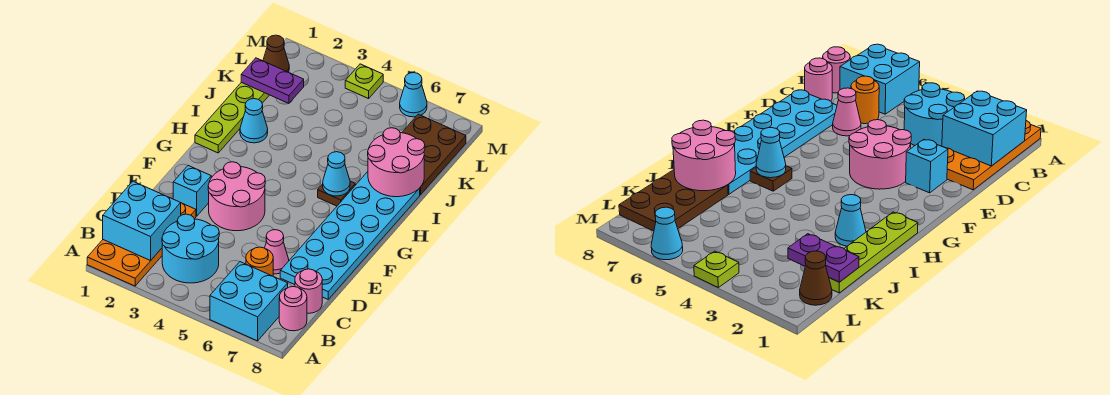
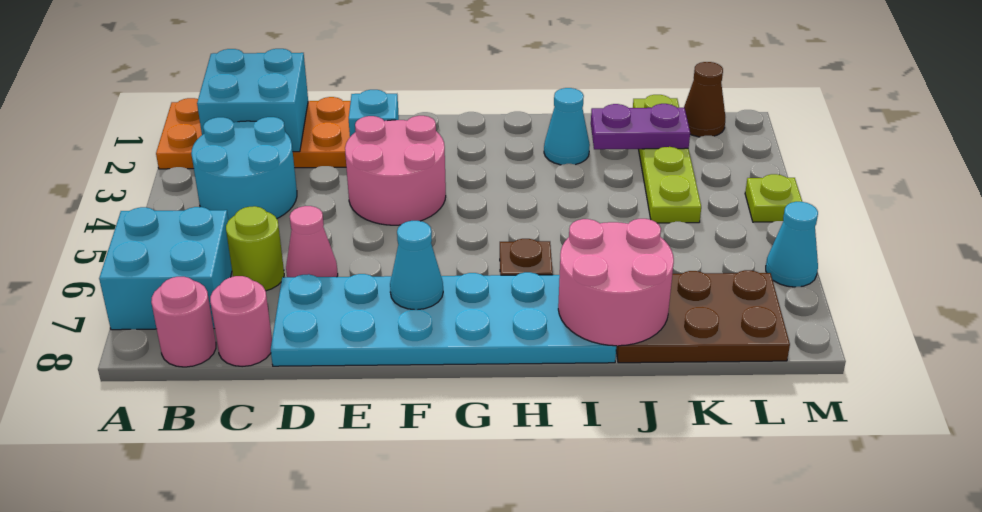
orange 1x1 round brick [246,247,273,276] -> lime 1x1 round brick [226,206,284,291]
lime 1x4 plate [195,82,269,153] -> lime 1x4 plate turned to [633,95,701,223]
cyan 1x1 cone [323,152,350,196] -> cyan 1x1 cone moved to [390,221,443,310]
purple 1x2 plate [241,58,304,104] -> purple 1x2 plate turned to [591,104,690,149]

